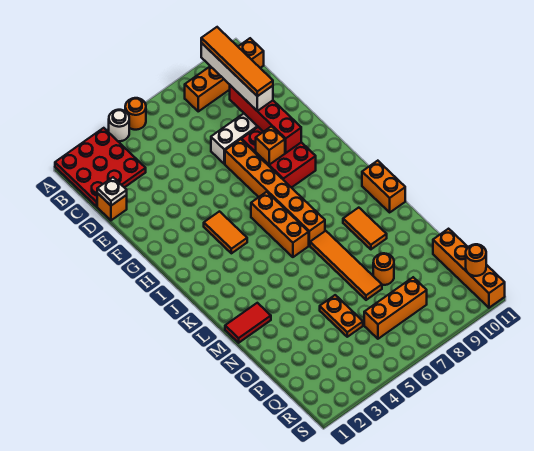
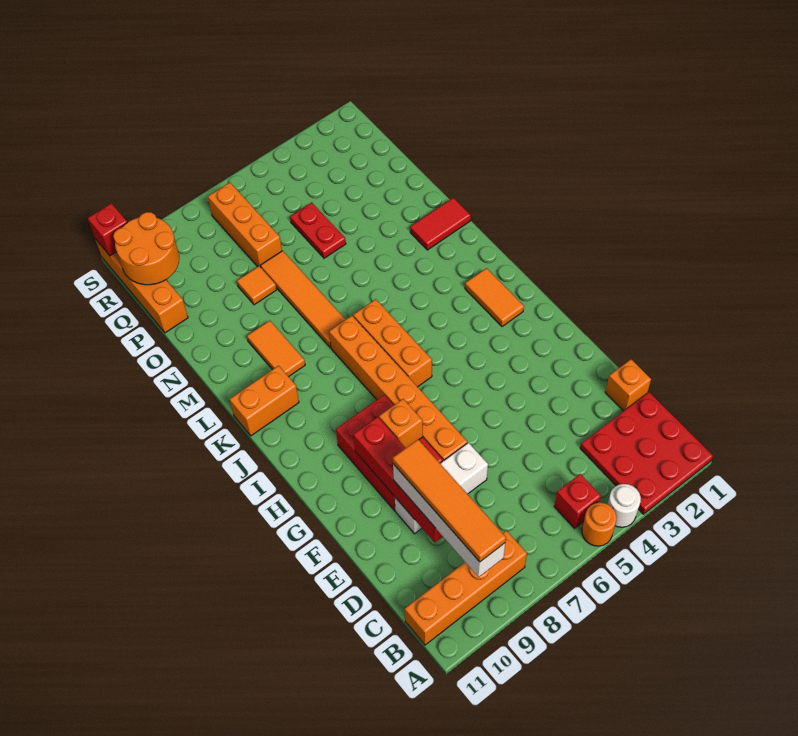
none -> red 1x1 brick [554,474,601,528]
white 1x1 plate [97,177,127,206] -> none
orange 1x2 tile [204,211,247,253] -> orange 1x2 tile moved to [465,268,524,326]
orange 1x2 brick [362,161,405,212] -> orange 1x2 brick turned to [230,366,299,436]
orange 1x2 plate [320,295,363,337] -> red 1x2 plate [290,202,346,258]
orange 1x1 round brick [373,253,394,285] -> orange 1x1 tile [237,266,277,305]
orange 1x3 brick [364,277,427,339] -> orange 1x3 brick turned to [208,183,282,267]
orange 1x1 round brick [466,244,486,276] -> orange 2x2 round brick [113,212,179,285]
none -> red 1x1 brick [88,203,127,256]

